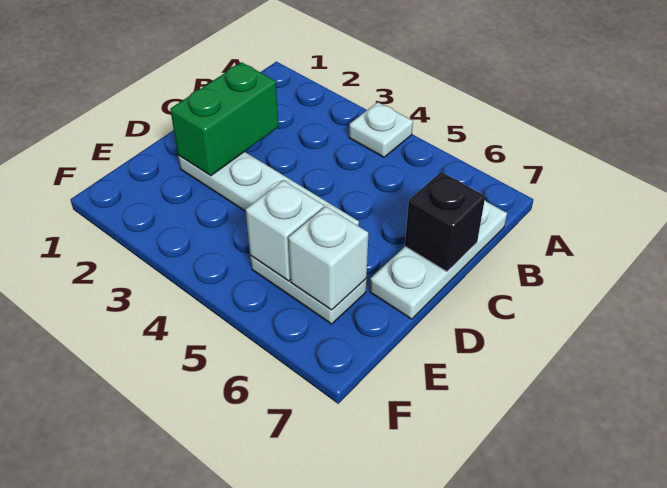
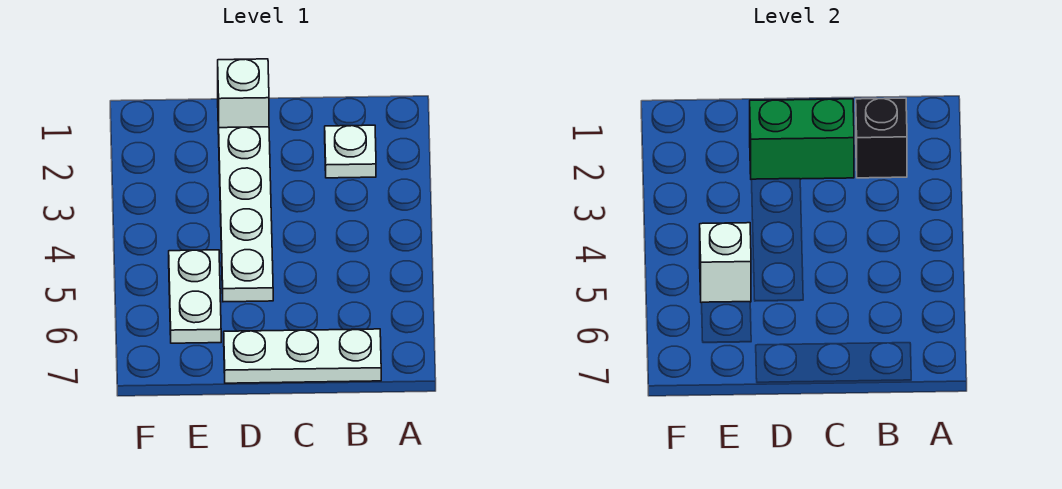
white 1x1 plate [349,102,413,157] -> white 1x1 plate moved to [325,125,376,178]
black 1x1 brick [405,172,485,272] -> black 1x1 brick moved to [856,98,907,178]
white 1x1 brick [288,206,368,310] -> white 1x1 brick moved to [218,59,269,134]

